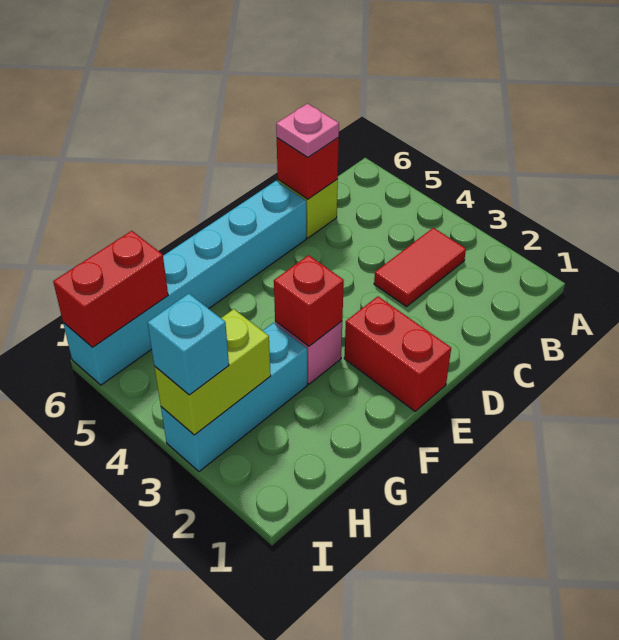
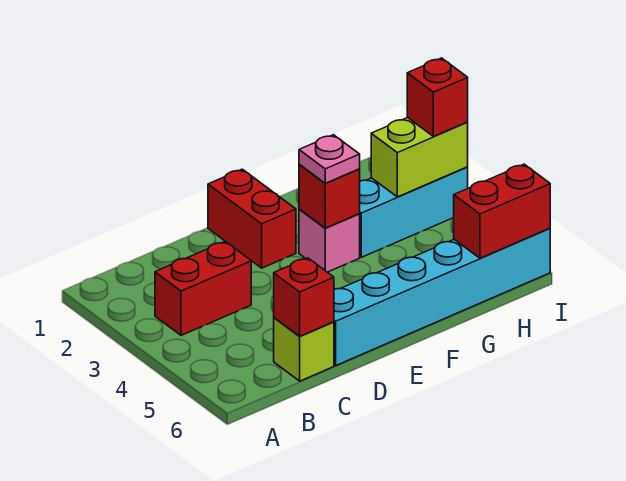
red 1x2 tile [374,228,466,307] -> red 1x2 brick [155,241,251,335]
pink 1x1 plate [276,104,339,157] -> pink 1x1 plate moved to [299,135,360,183]
cyan 1x1 brick [147,294,229,395] -> red 1x1 brick [407,58,468,137]

